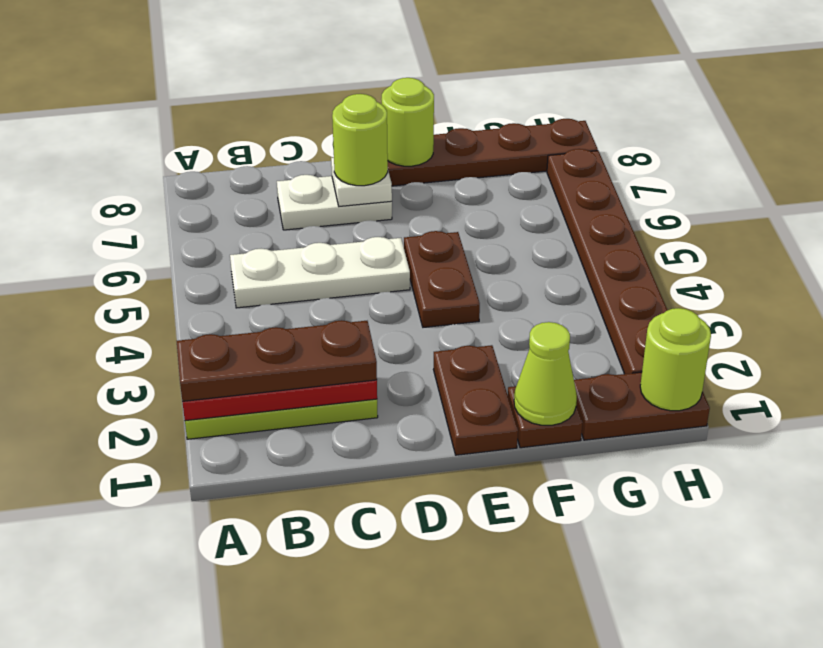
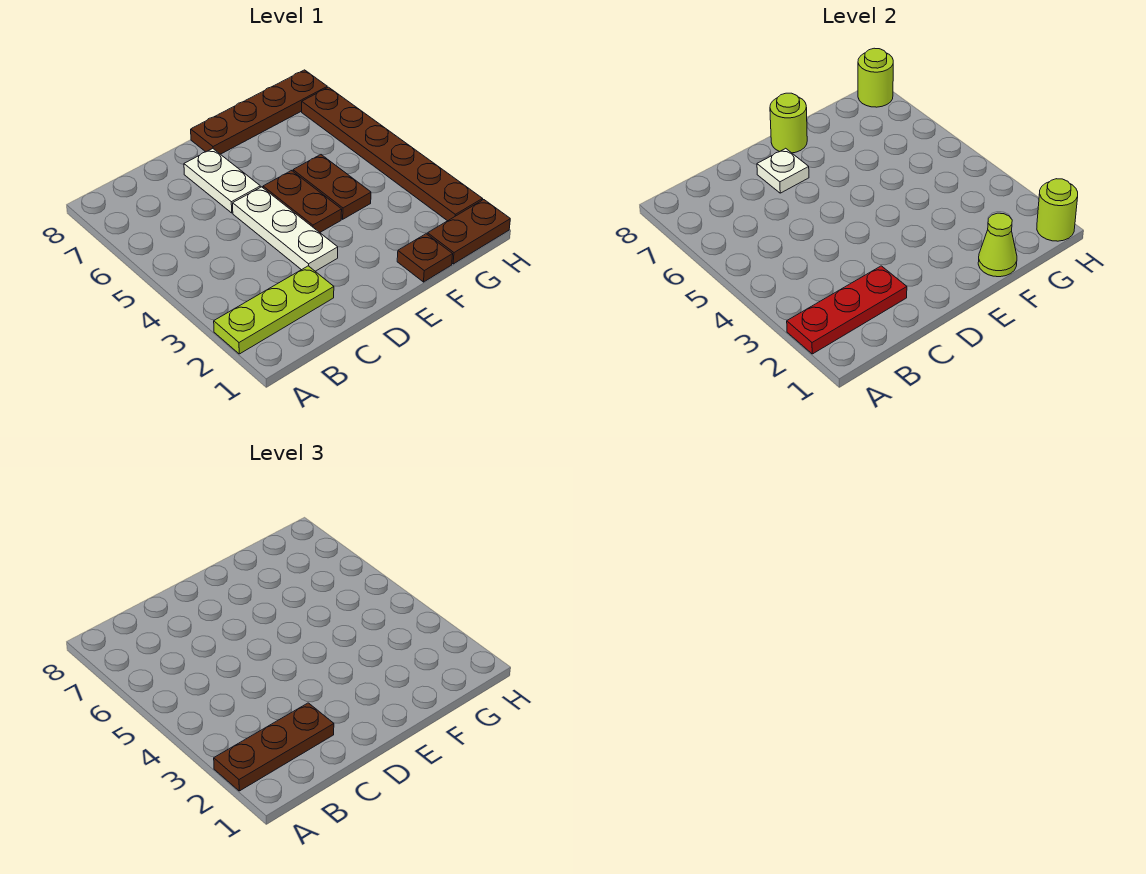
white 1x3 plate [230,237,410,308] -> white 1x3 plate turned to [233,187,338,271]
white 1x2 plate [277,175,392,230] -> white 1x2 plate turned to [184,148,260,213]
lime 1x1 round brick [332,94,388,186] -> lime 1x1 round brick moved to [858,48,893,107]
brown 1x2 plate [434,345,518,455] -> brown 1x2 plate moved to [293,155,371,219]

